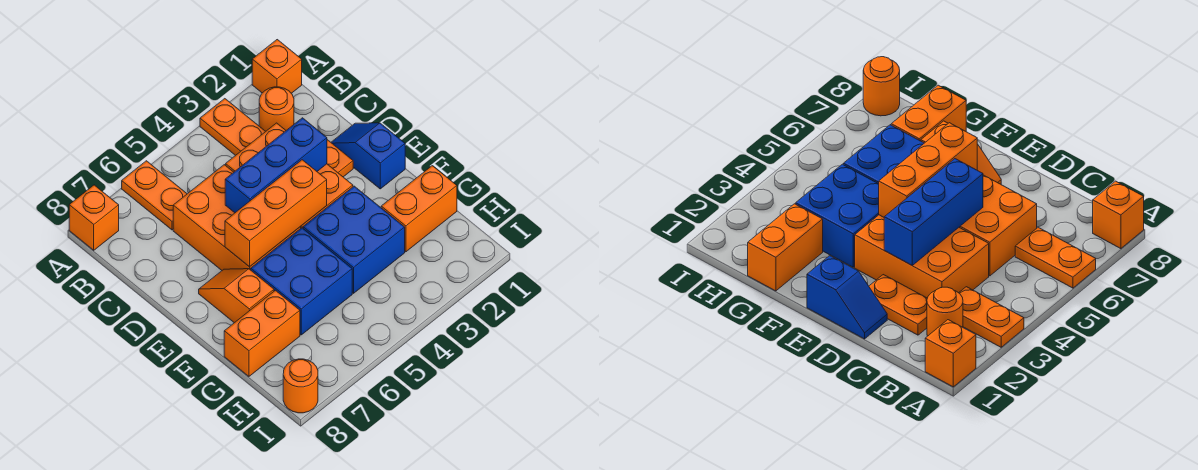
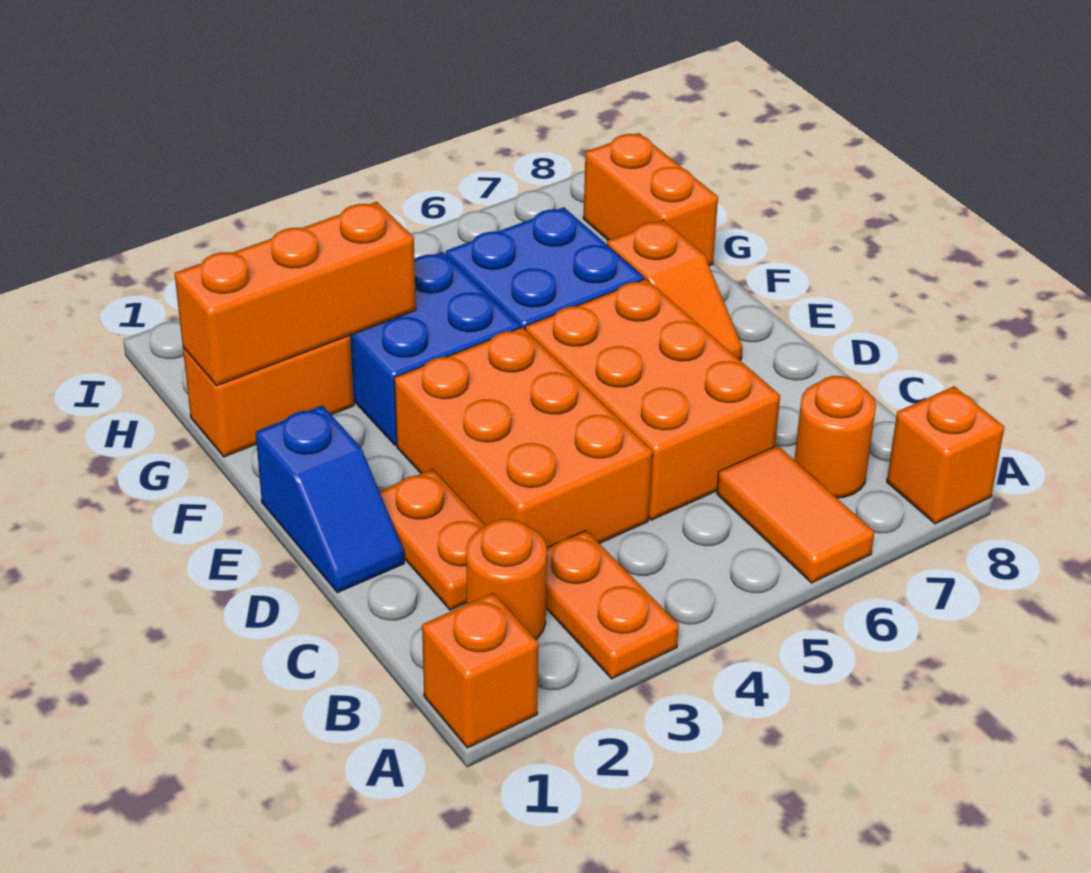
orange 1x2 plate [122,161,187,230] -> orange 1x2 tile [717,445,874,583]
blue 1x3 brick [225,118,327,213] -> none
orange 1x3 brick [225,160,327,267] -> orange 1x3 brick moved to [174,202,416,386]
orange 1x2 brick [224,290,300,376] -> orange 1x2 brick turned to [583,133,718,266]
orange 1x1 round brick [283,359,318,413] -> orange 1x1 round brick moved to [794,376,876,498]

